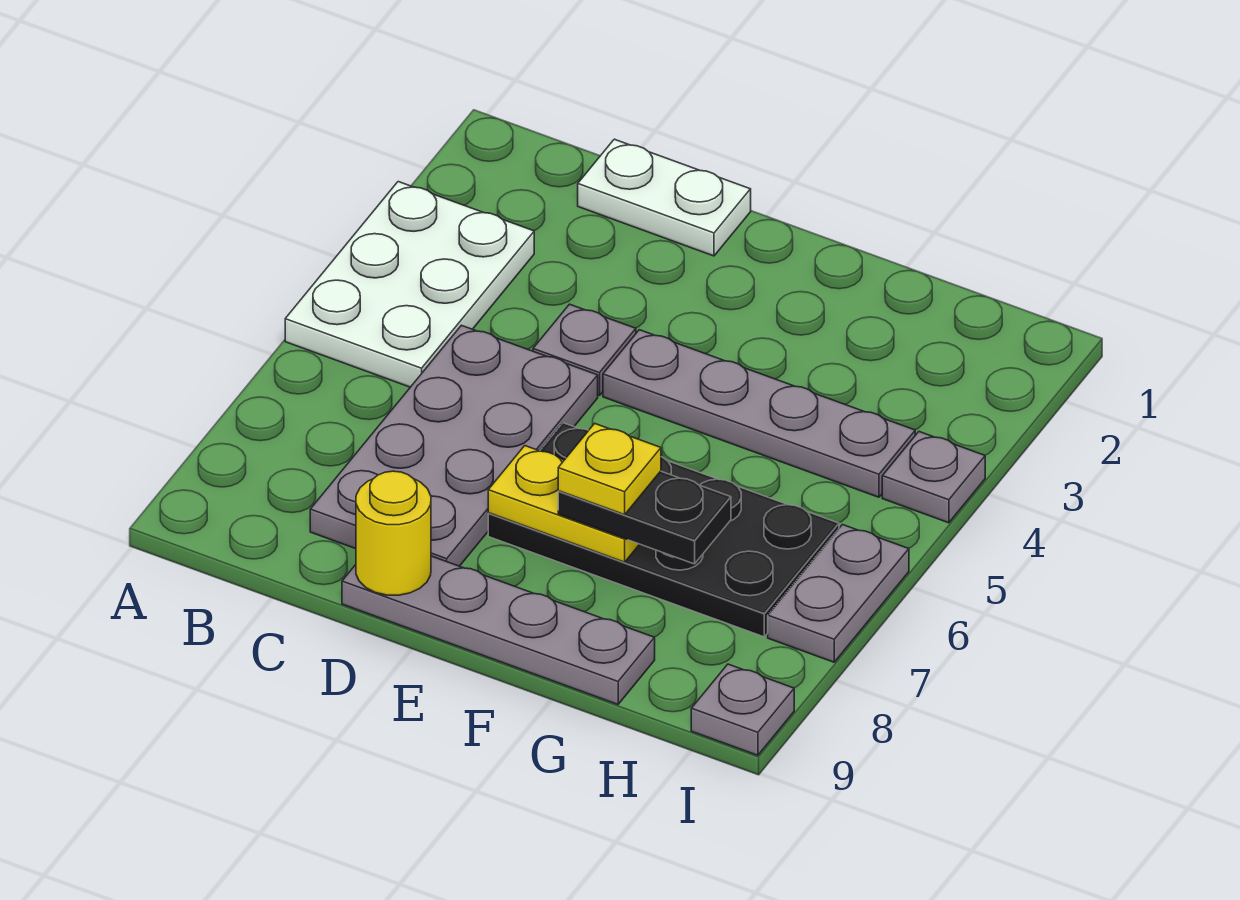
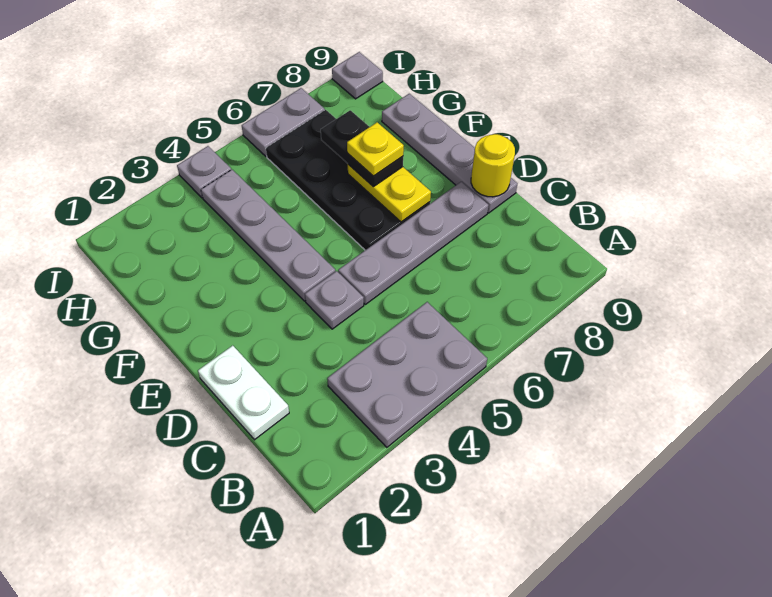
white 2x3 plate [285,182,534,387] -> grey 2x3 plate [327,302,487,447]
grey 2x4 plate [310,325,598,566] -> grey 1x4 plate [338,182,489,304]

